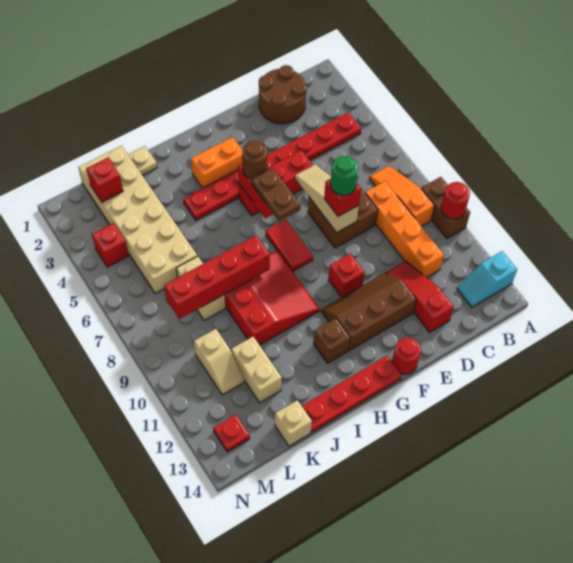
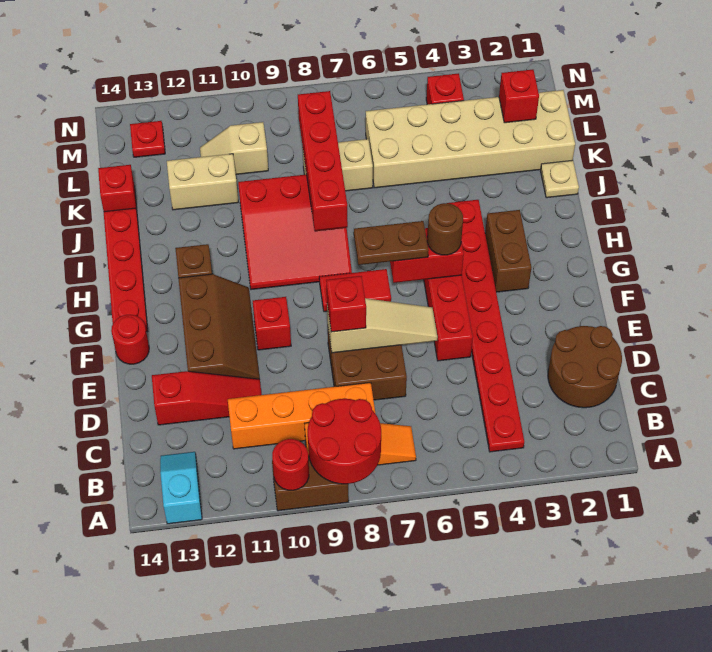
none -> red 2x2 round brick [308,399,381,484]
green 1x1 round brick [331,156,358,195] -> none
orange 1x2 brick [191,137,243,188] -> brown 1x2 brick [485,210,531,292]
tan 1x1 brick [275,400,312,446] -> red 1x1 brick [98,165,137,212]

